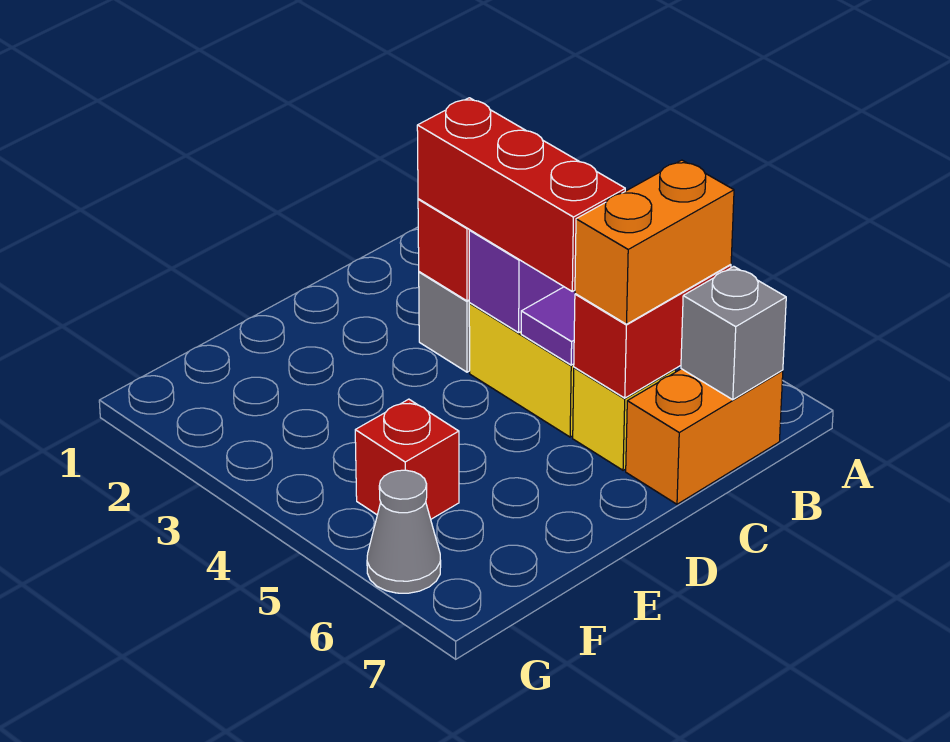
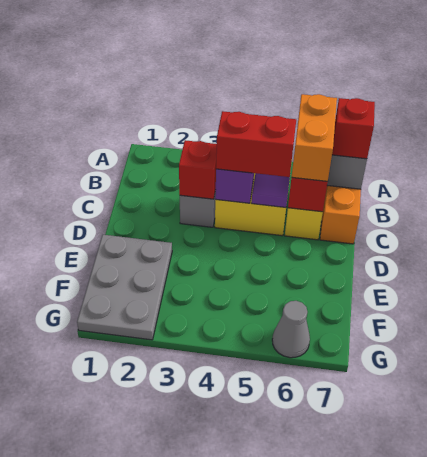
red 1x3 brick [417,98,625,291] -> red 1x2 brick [216,111,296,177]
none -> grey 2x3 plate [77,235,172,340]
red 1x1 brick [355,399,459,519] -> red 1x1 brick moved to [332,98,375,159]

